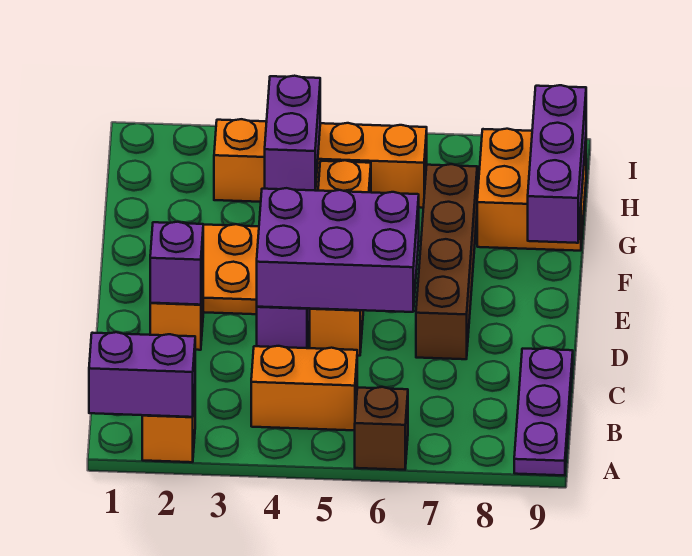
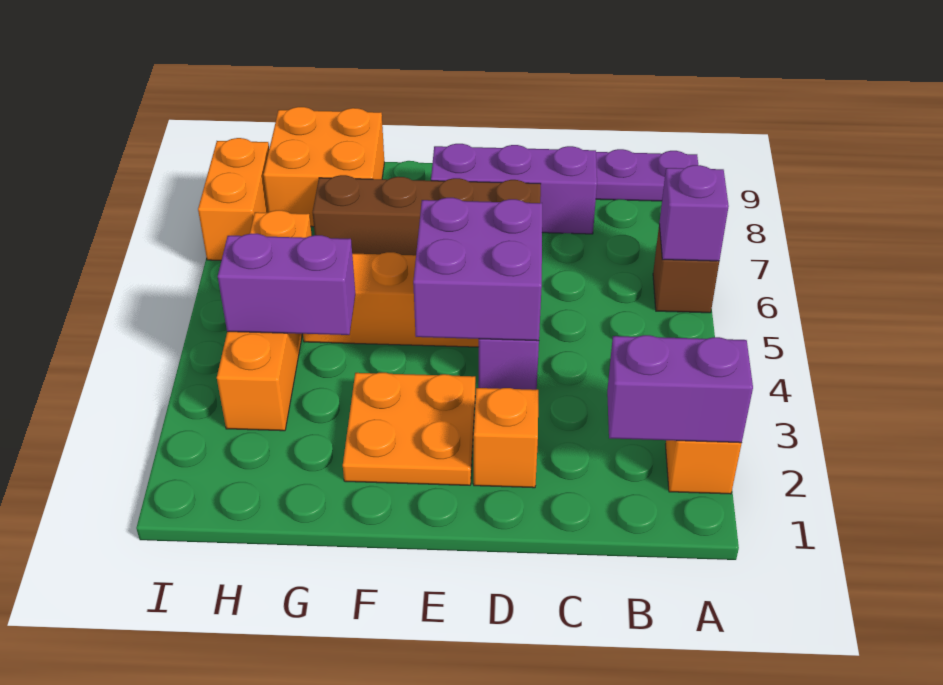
purple 1x2 brick [89,332,195,417] -> purple 1x2 brick turned to [607,335,753,443]
orange 1x2 brick [251,346,357,430] -> orange 1x2 brick moved to [198,138,269,260]
purple 1x1 brick [150,222,203,305] -> purple 1x1 brick moved to [659,165,729,261]
purple 2x3 brick [257,188,419,312] -> purple 2x2 brick [413,198,542,341]
purple 1x3 brick [528,85,586,243] -> purple 1x3 brick moved to [431,144,597,234]

